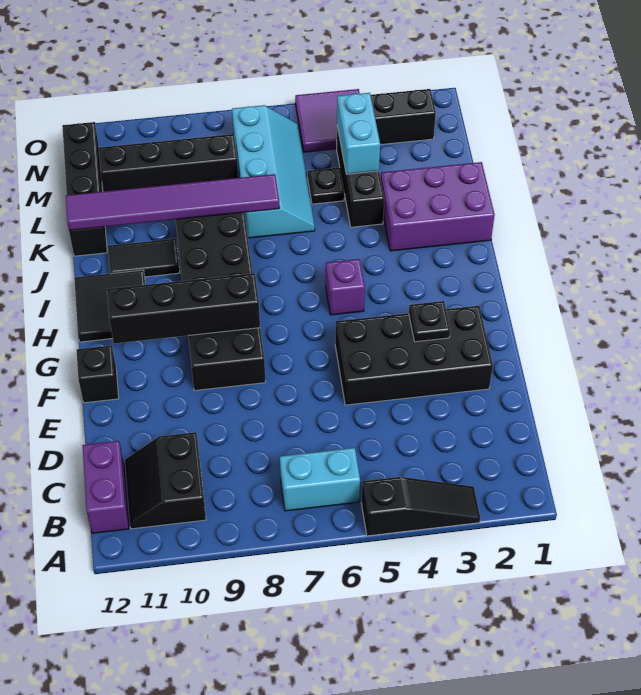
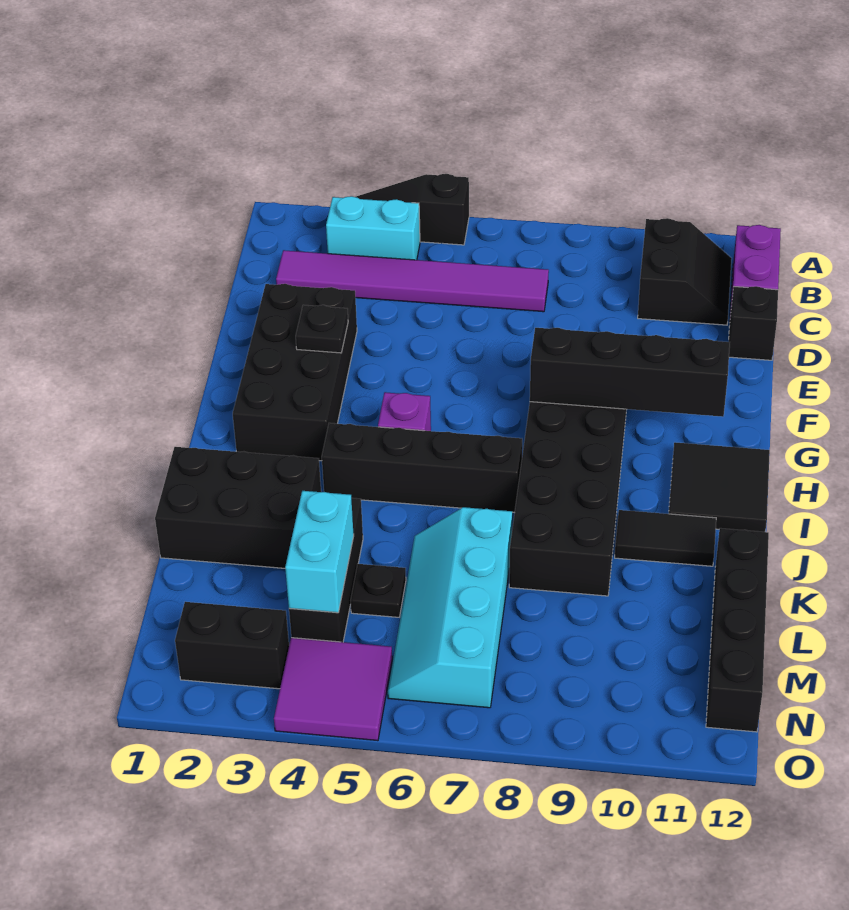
cyan 1x2 brick [280,448,360,511] -> cyan 1x2 brick moved to [326,196,420,260]
black 2x4 brick [335,306,493,405] -> black 2x4 brick turned to [233,284,357,461]
black 1x1 brick [77,346,119,403] -> black 1x1 brick moved to [729,286,778,360]
purple 2x3 brick [381,162,495,251] -> black 2x3 brick [155,447,321,568]
purple 1x6 tile [66,174,280,230] -> purple 1x6 tile moved to [276,250,549,312]
black 1x4 brick [99,134,238,192] -> black 1x4 brick moved to [322,423,522,513]

